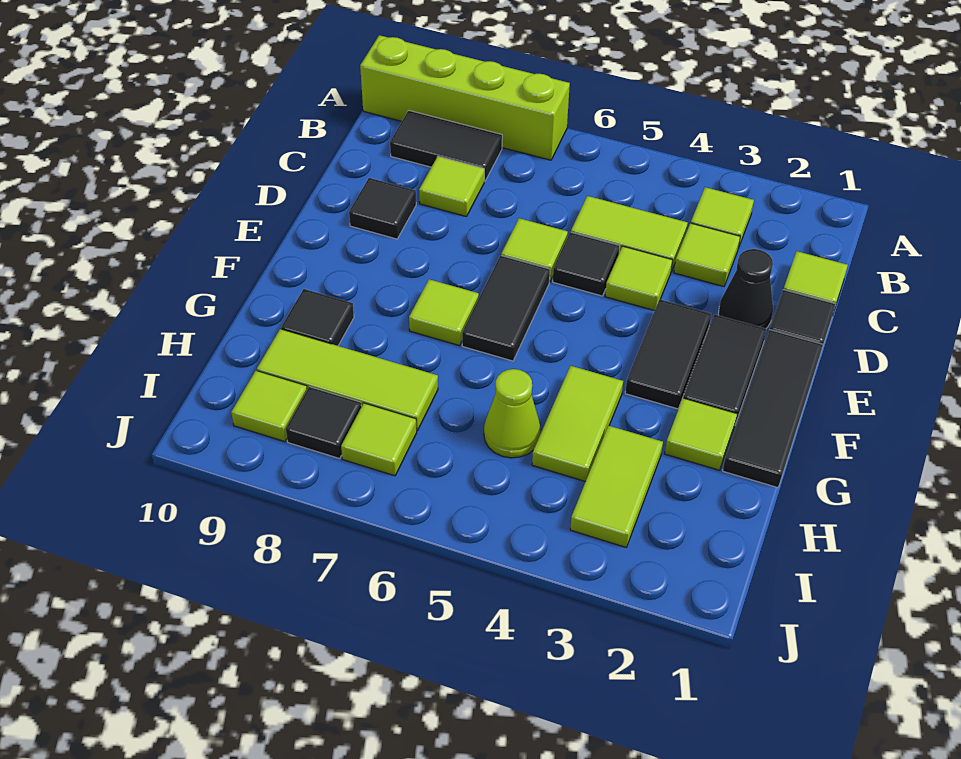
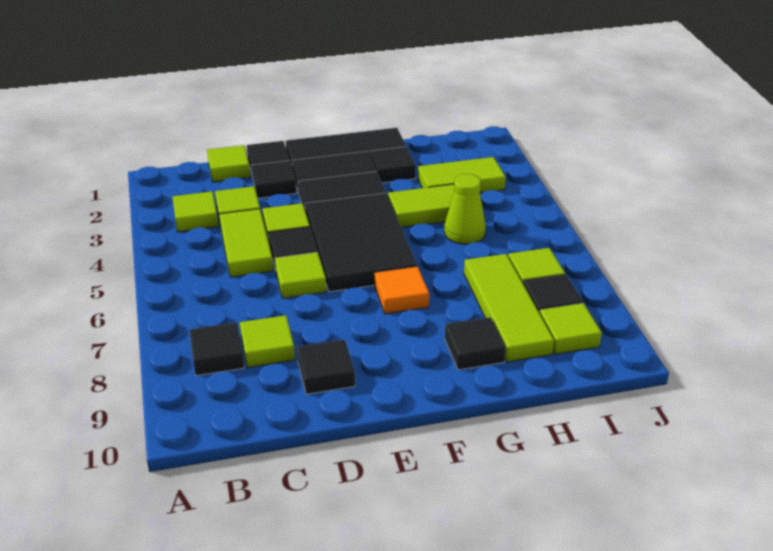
lime 1x4 brick [360,35,570,160] -> none
black 1x2 tile [390,110,502,181] -> black 1x1 tile [189,323,244,376]
black 1x1 cone [718,249,773,328] -> black 1x1 tile [251,160,296,198]
black 1x2 tile [462,255,550,361] -> black 2x3 tile [305,193,417,292]
lime 1x1 tile [409,279,479,346] -> orange 1x1 tile [375,266,429,314]
lime 1x1 tile [665,398,737,470] -> black 1x1 tile [370,147,416,183]

